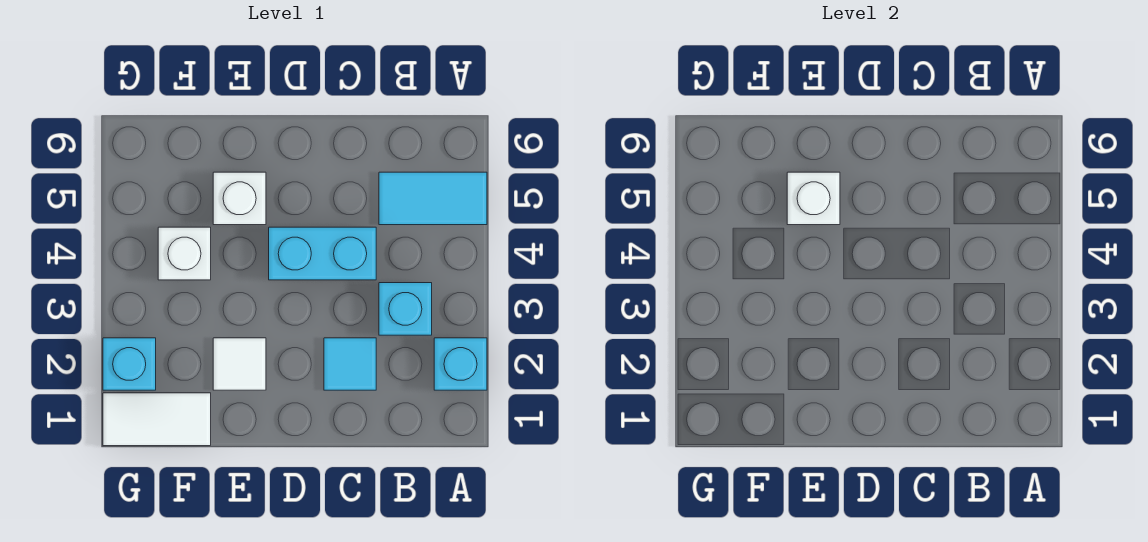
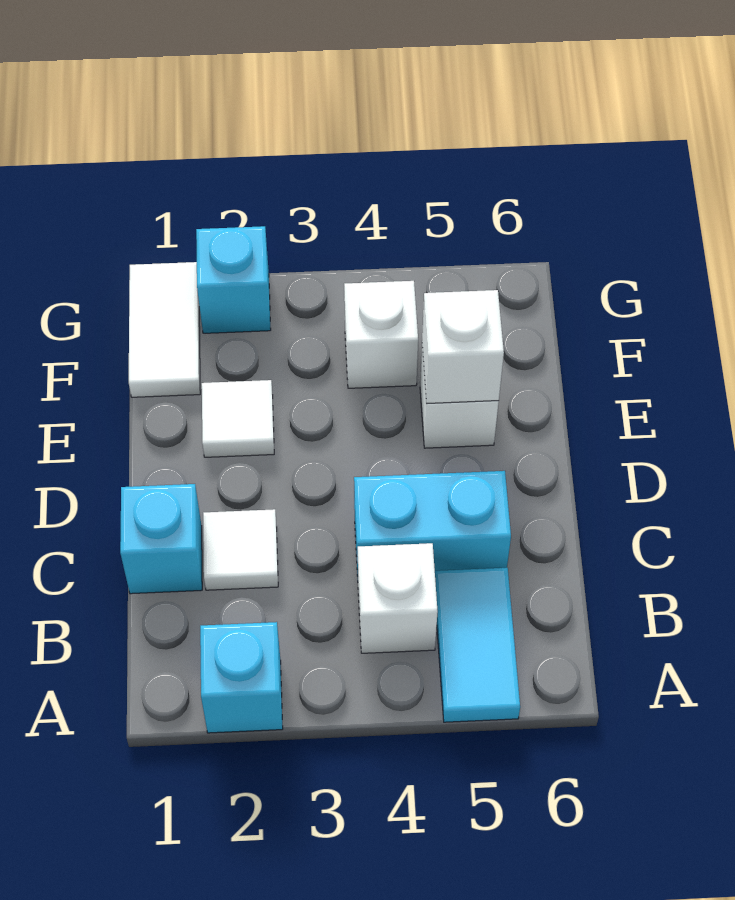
cyan 1x1 brick [379,283,432,335] -> cyan 1x1 brick moved to [120,484,202,594]
none -> white 1x1 brick [358,543,438,653]
cyan 1x1 tile [324,338,376,390] -> white 1x1 tile [203,509,278,590]
cyan 1x2 brick [269,227,376,280] -> cyan 1x2 brick turned to [354,471,511,576]

